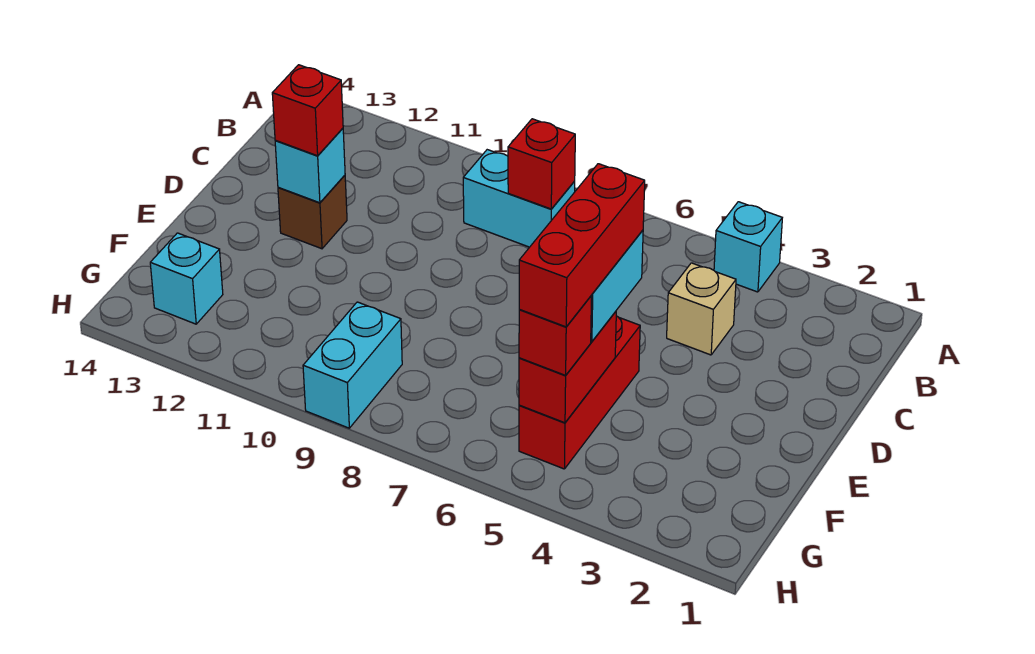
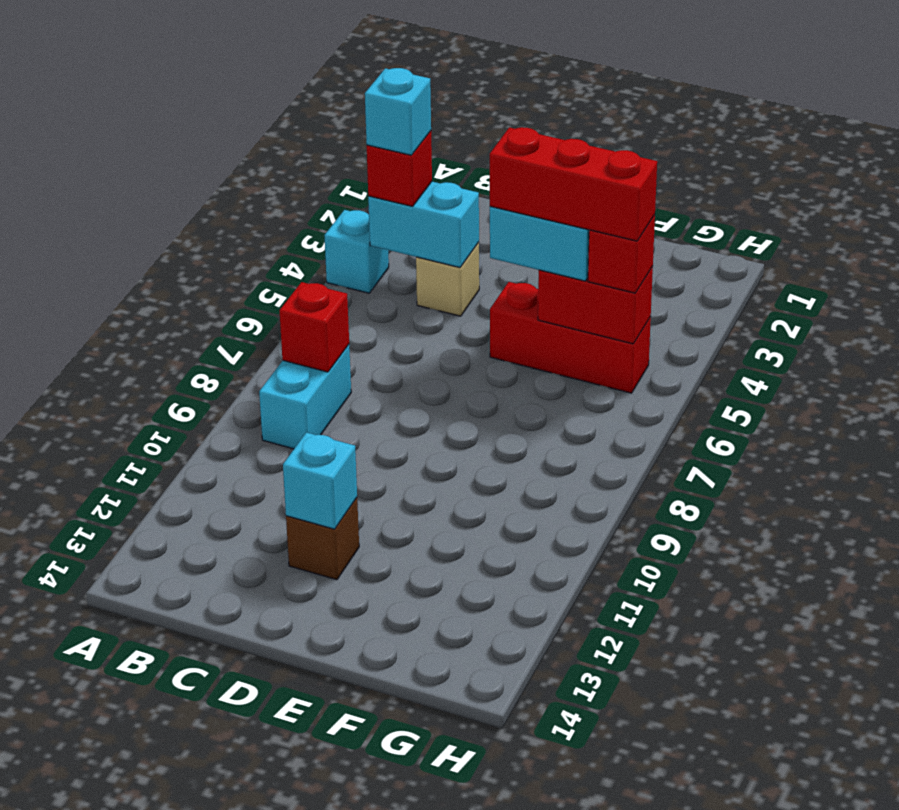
red 1x1 brick [272,65,343,156] -> red 1x1 brick moved to [367,131,432,206]
cyan 1x2 brick [303,302,402,428] -> cyan 1x2 brick moved to [368,182,479,268]
cyan 1x1 brick [150,233,223,324] -> cyan 1x1 brick moved to [365,68,431,155]

